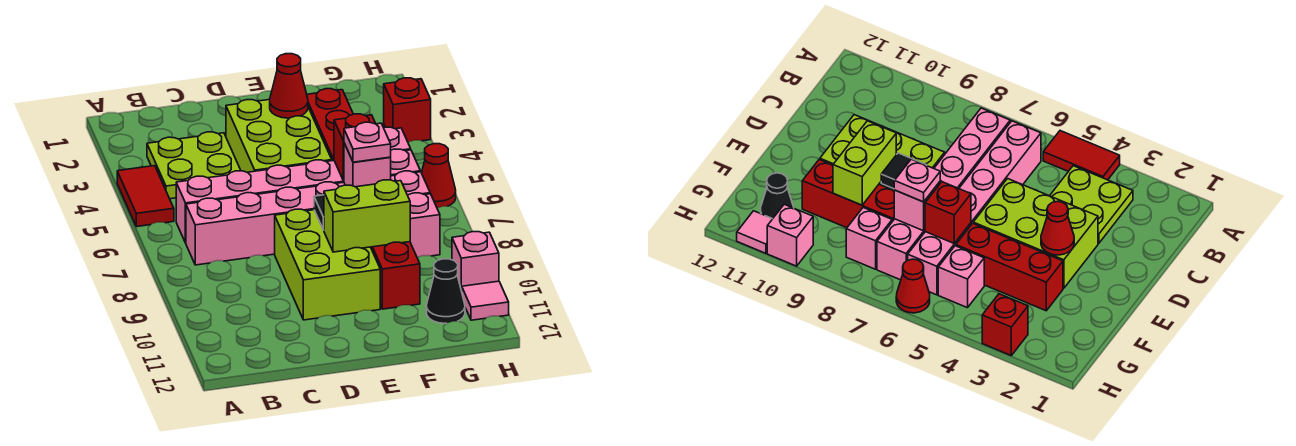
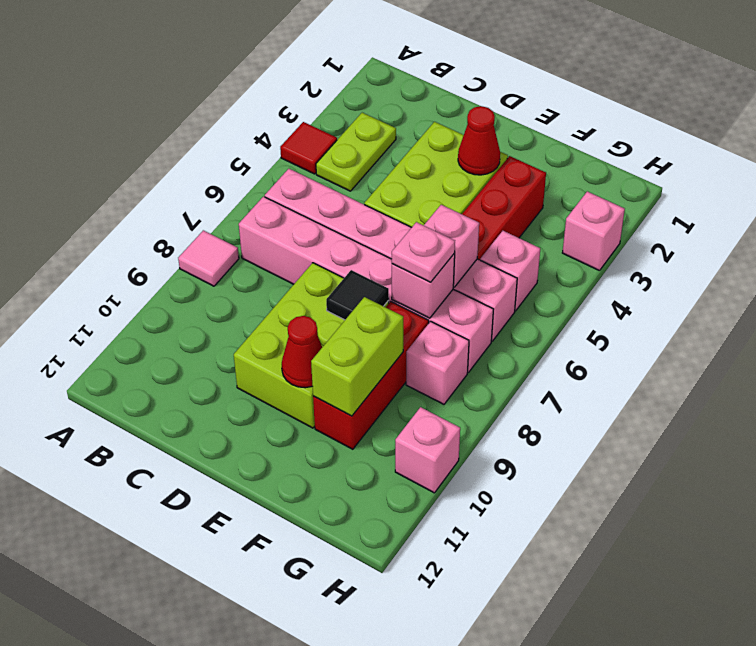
red 1x2 tile [117,166,174,227] -> red 1x1 tile [280,122,337,174]
lime 2x2 plate [147,132,241,199] -> lime 1x2 plate [316,113,396,191]
lime 1x2 brick [324,180,410,252] -> lime 1x2 brick turned to [311,297,403,416]
red 1x1 brick [334,114,376,181] -> pink 1x1 brick [424,205,479,287]
black 1x1 cone [426,259,465,323] -> none
red 1x1 brick [384,78,431,142] -> pink 1x1 brick [562,191,625,271]
red 1x1 cone [422,144,456,208] -> red 1x1 cone moved to [282,316,322,388]
pink 1x1 tile [462,281,509,320] -> pink 1x1 tile moved to [178,230,239,286]

